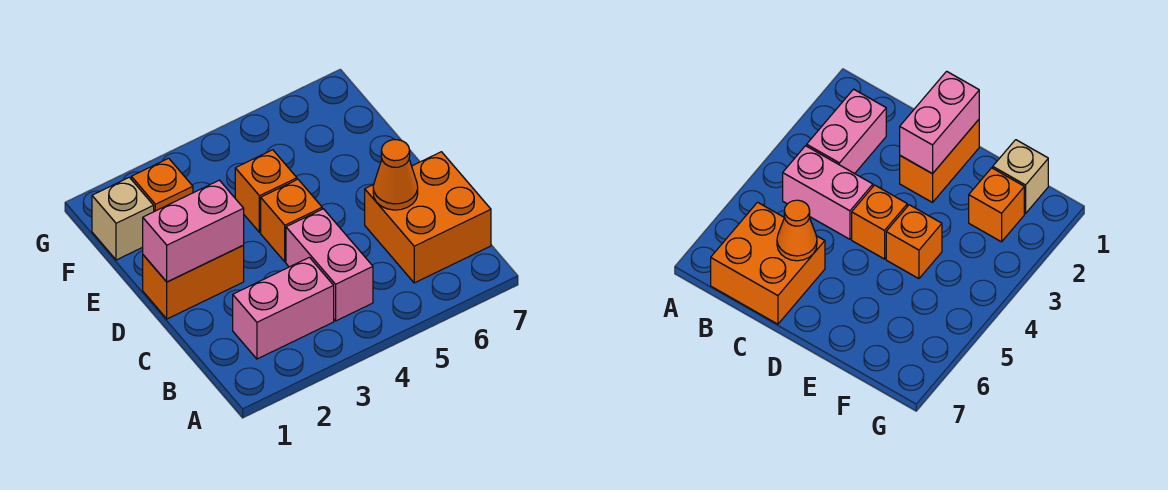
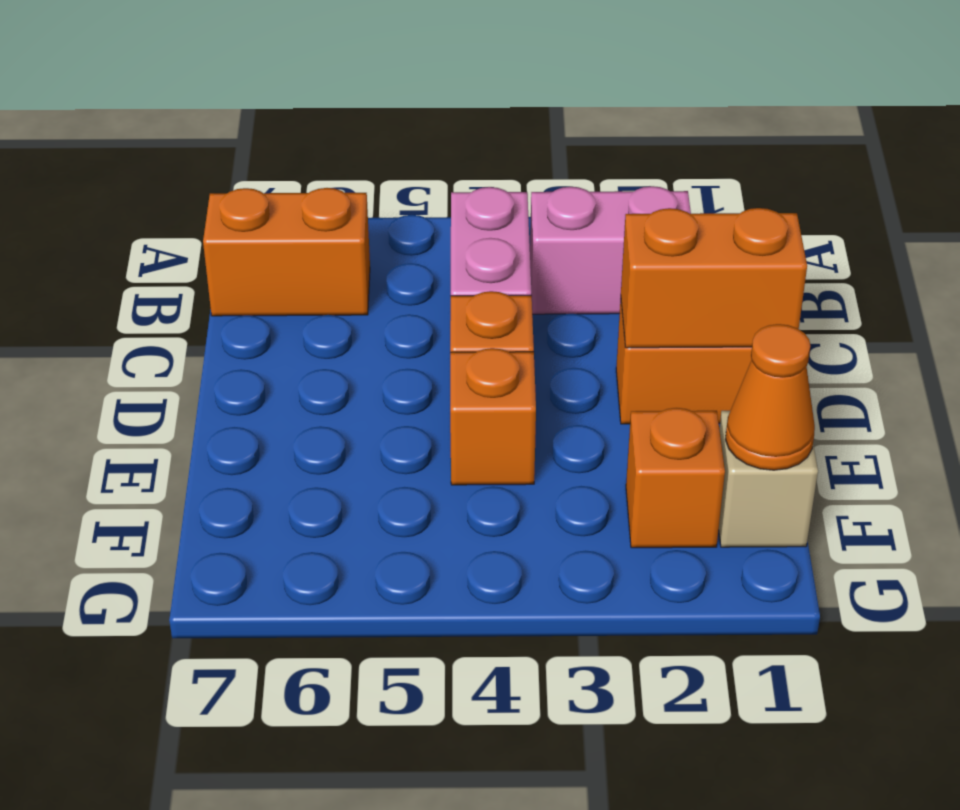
orange 2x2 brick [365,152,491,283] -> orange 1x2 brick [203,188,370,316]
orange 1x1 cone [373,140,418,210] -> orange 1x1 cone moved to [725,324,815,470]
pink 1x2 brick [143,180,244,282] -> orange 1x2 brick [621,208,807,348]

